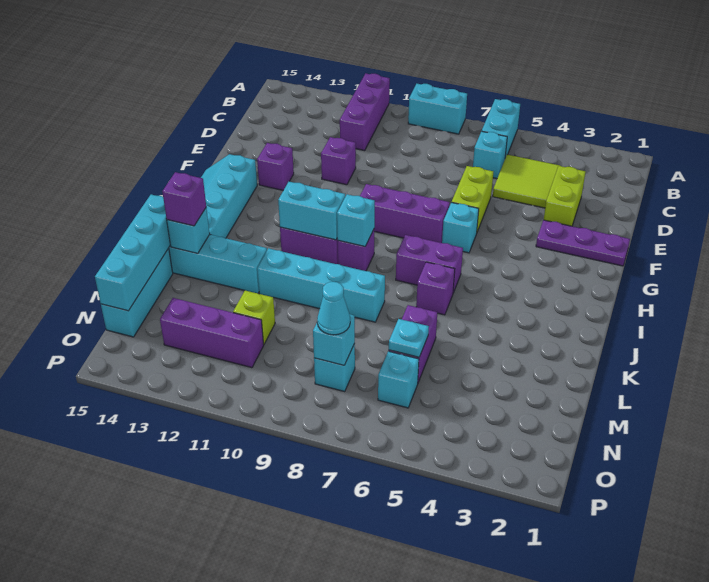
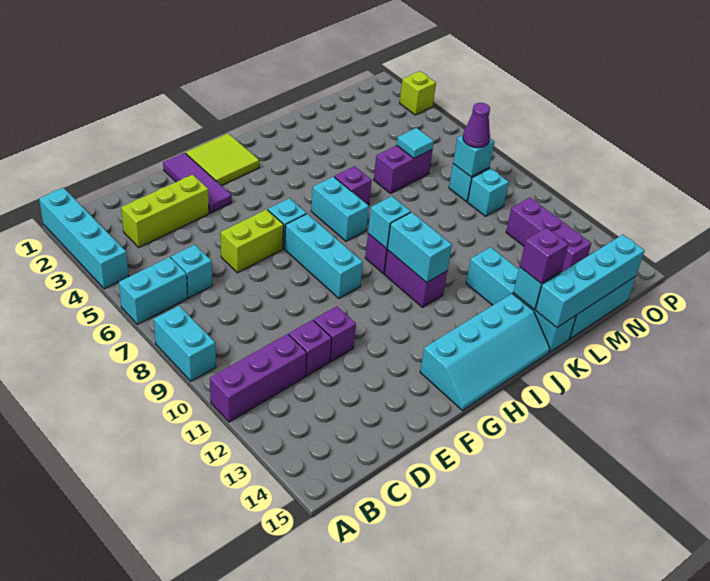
lime 2x2 tile [493,155,560,208] -> lime 2x2 tile moved to [186,134,259,186]
lime 1x2 brick [544,166,585,226] -> lime 1x3 brick [121,175,209,247]
purple 1x3 plate [536,220,630,266] -> purple 1x3 tile [163,153,232,213]
purple 1x1 brick [257,143,294,190] -> purple 1x1 brick moved to [289,320,332,376]
purple 1x3 brick [360,184,450,243] -> cyan 1x3 brick [285,214,363,298]
purple 1x2 brick [396,235,463,293] -> cyan 1x2 brick [311,177,369,241]
cyan 1x4 brick [257,248,385,322] -> cyan 1x4 brick moved to [39,188,129,289]
cyan 1x1 plate [389,319,429,357] -> cyan 1x1 tile [397,128,434,158]
lime 1x1 brick [233,291,275,344] -> lime 1x1 brick moved to [400,71,436,115]
cyan 1x1 brick [378,351,419,408] -> cyan 1x1 brick moved to [468,168,509,216]
cyan 1x1 cone [317,282,350,335] -> purple 1x1 cone [463,103,490,148]

